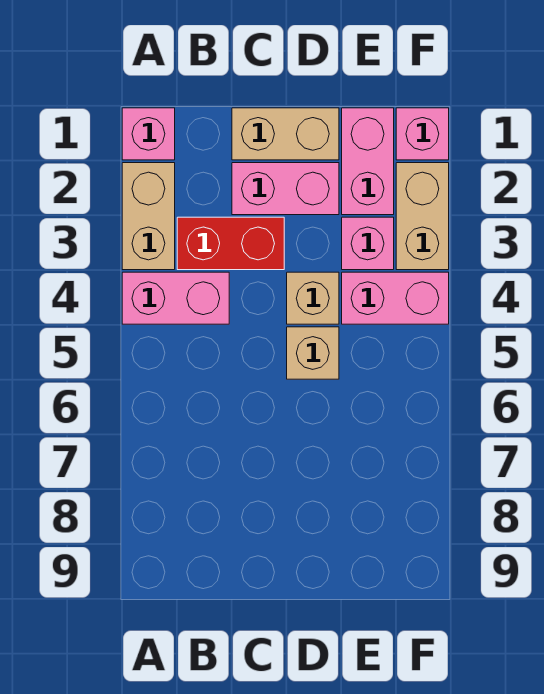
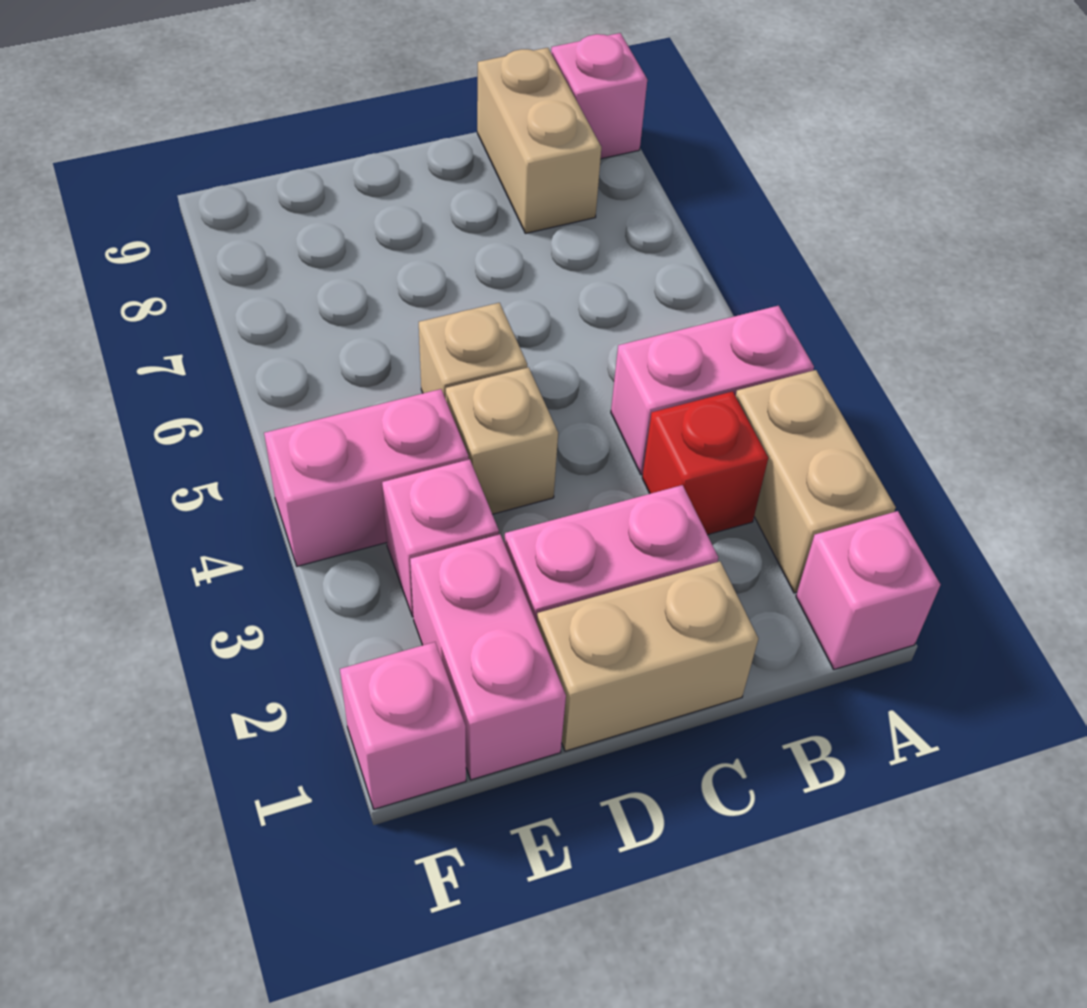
none -> pink 1x1 brick [551,33,647,159]
red 1x2 brick [177,217,284,270] -> red 1x1 brick [642,392,768,535]
tan 1x2 brick [396,163,449,270] -> tan 1x2 brick moved to [477,48,602,233]

